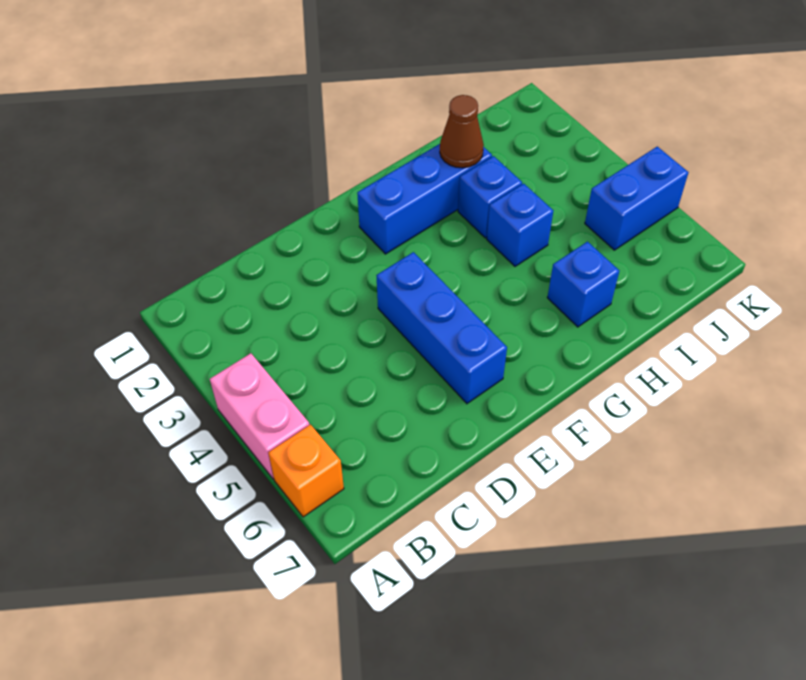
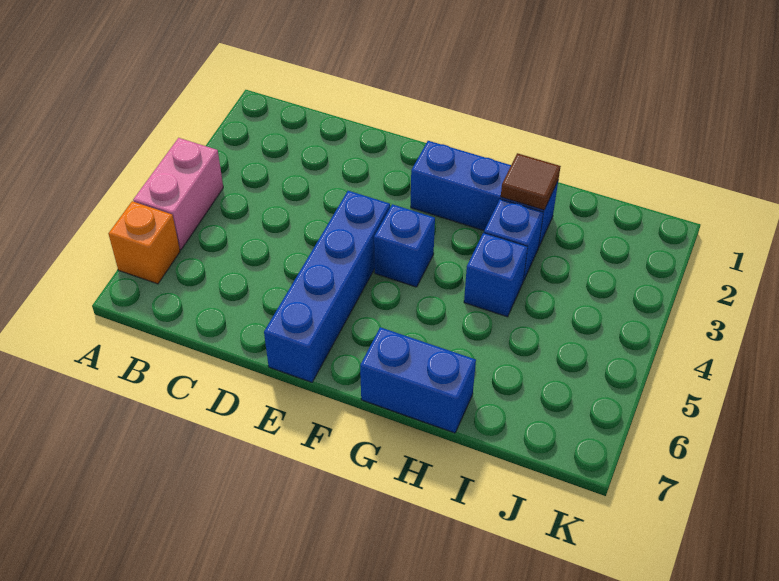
blue 1x3 brick [376,252,507,403] -> blue 1x4 brick [264,191,390,382]
brown 1x1 cone [440,95,484,168] -> brown 1x1 tile [501,153,561,210]
blue 1x1 brick [547,242,619,327] -> blue 1x1 brick moved to [374,204,435,287]
blue 1x2 brick [585,147,688,250] -> blue 1x2 brick moved to [360,327,476,433]

